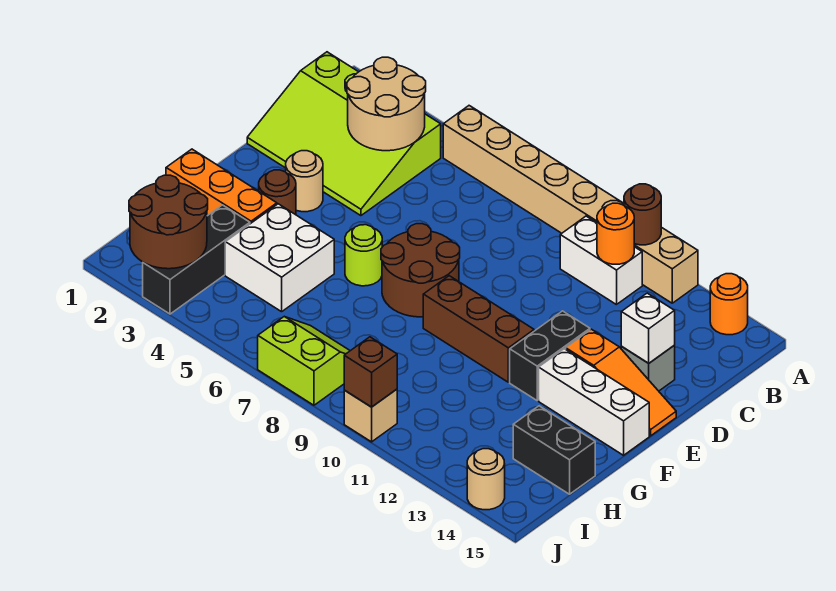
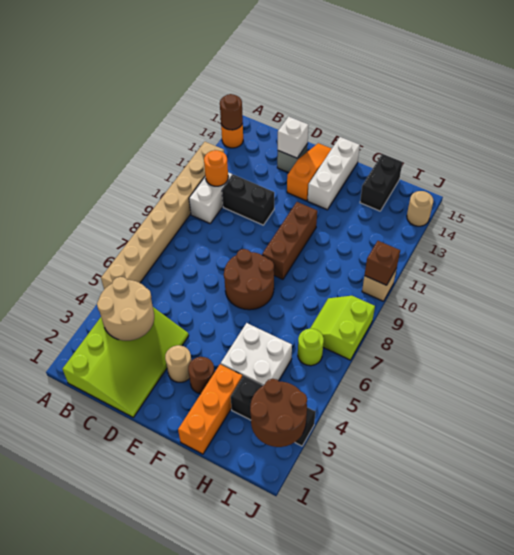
brown 1x1 round brick [624,184,661,245] -> brown 1x1 round brick moved to [220,94,243,130]
black 1x2 brick [510,311,590,400] -> black 1x2 brick moved to [222,175,274,225]
lime 1x1 round brick [345,225,382,286] -> lime 1x1 round brick moved to [298,329,324,366]

